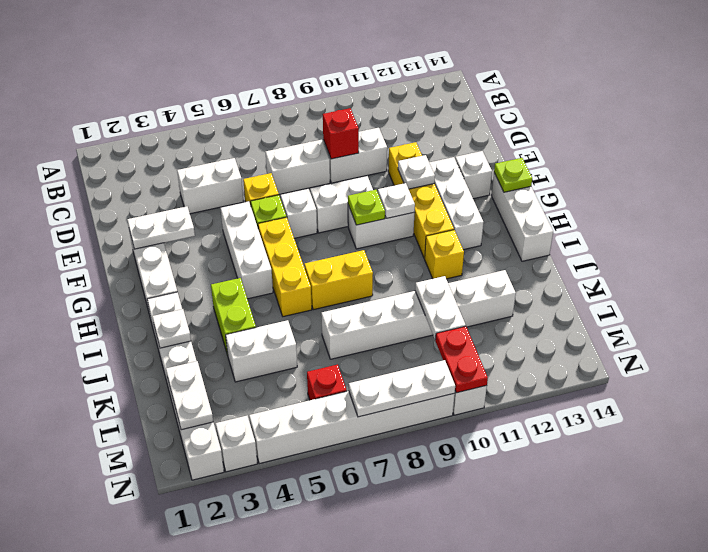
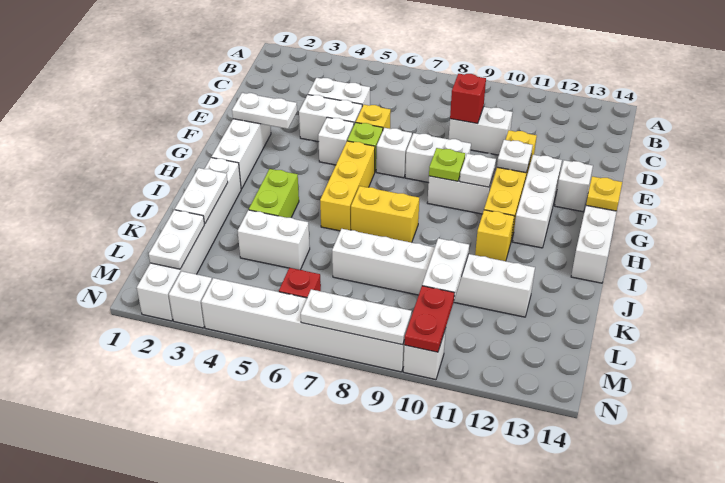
white 1x2 brick [266,140,330,194] -> white 1x2 brick moved to [299,95,362,142]
white 1x3 brick [221,201,273,299] -> white 1x1 brick [318,117,354,165]
lime 1x1 plate [494,158,532,192] -> yellow 1x1 plate [586,176,622,211]
white 1x1 plate [152,309,191,348] -> white 1x2 plate [175,168,228,224]

